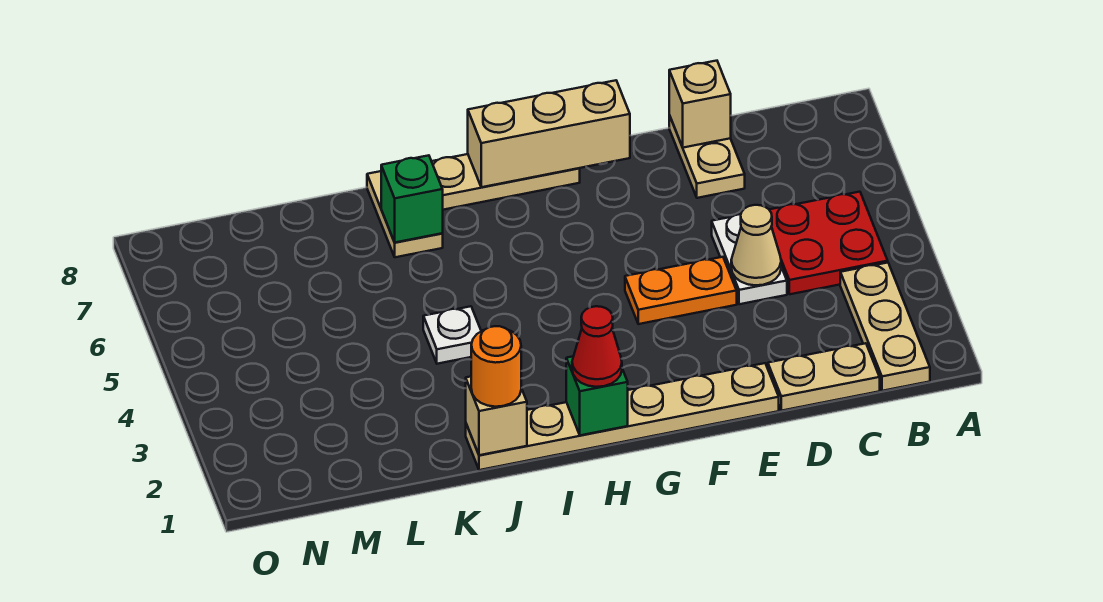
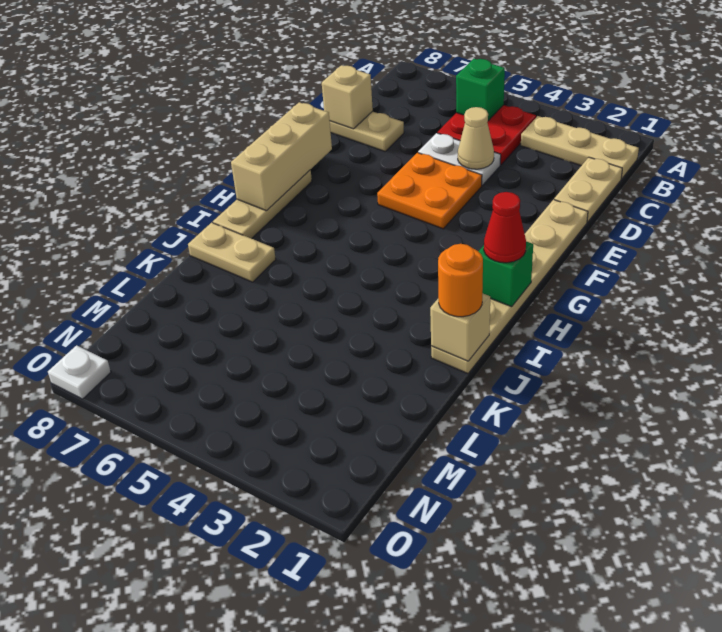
orange 1x2 plate [625,257,737,324] -> orange 2x2 plate [377,153,482,229]
white 1x1 plate [423,306,481,364] -> white 1x1 plate moved to [48,345,111,399]
green 1x1 brick [381,155,443,242] -> green 1x1 brick moved to [456,59,505,121]

